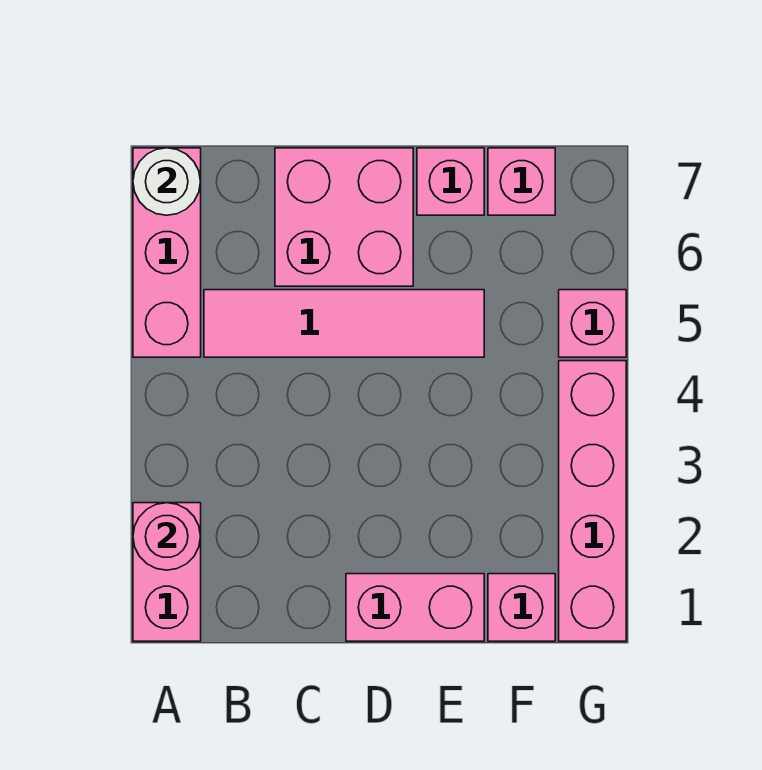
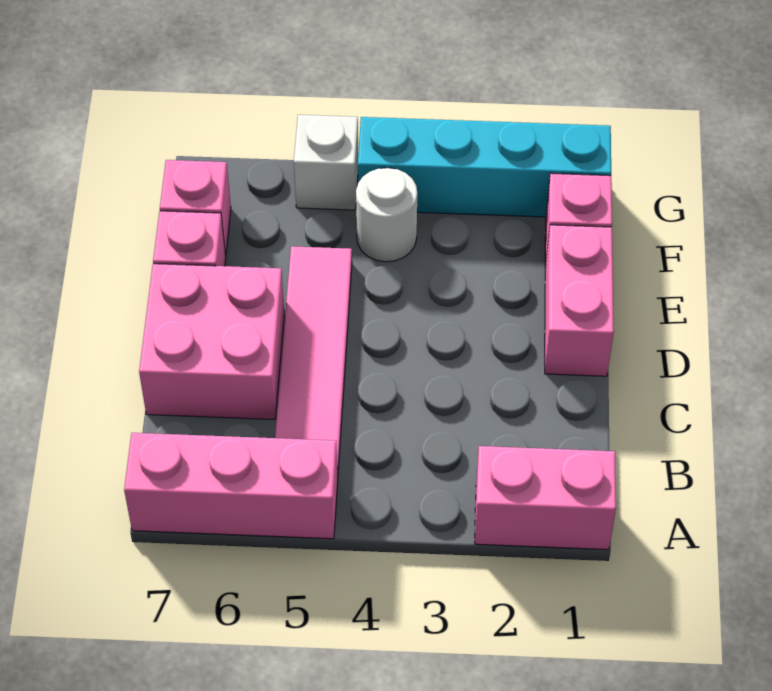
pink 1x1 round brick [133,503,201,570] -> none
white 1x1 round brick [133,148,201,215] -> white 1x1 round brick moved to [356,168,417,262]
pink 1x4 brick [559,361,626,641] -> cyan 1x4 brick [358,117,611,217]
pink 1x1 brick [559,290,626,357] -> white 1x1 brick [294,115,358,210]

